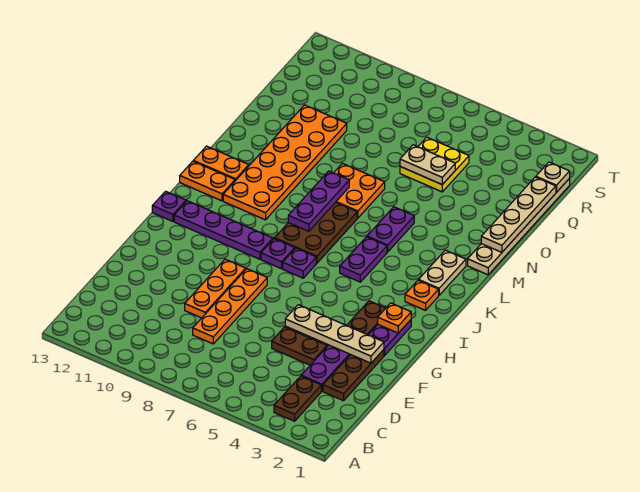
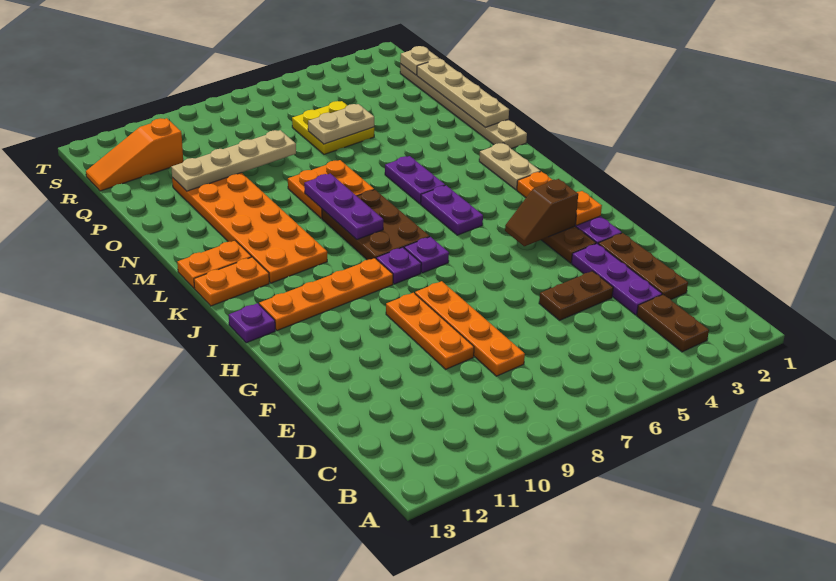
tan 1x4 plate [285,305,384,363] -> tan 1x4 plate moved to [171,130,296,191]
none -> brown 1x2 slope [505,179,578,246]
purple 1x4 plate [174,201,273,259] -> orange 1x4 plate [259,258,393,331]
none -> orange 1x3 slope [86,118,183,191]

